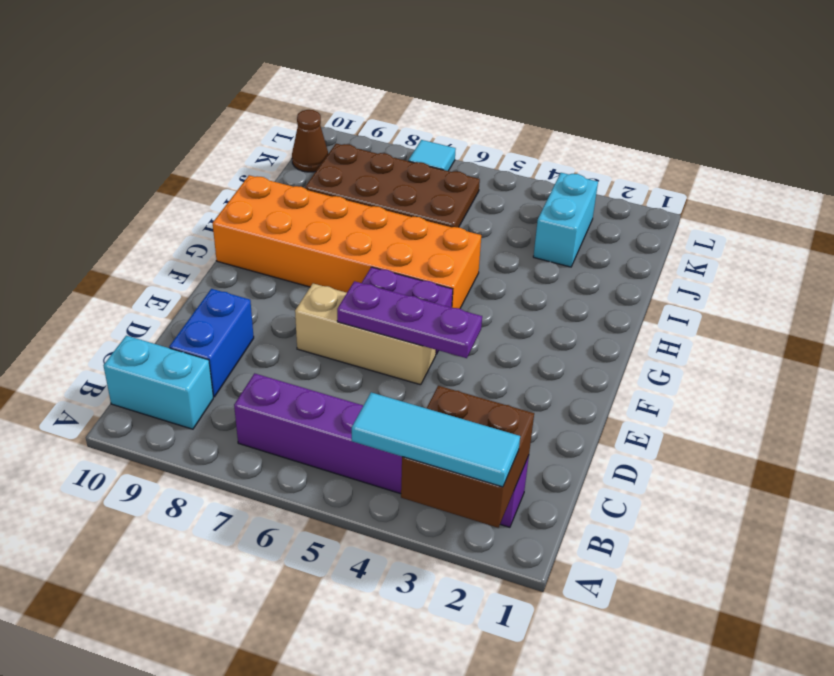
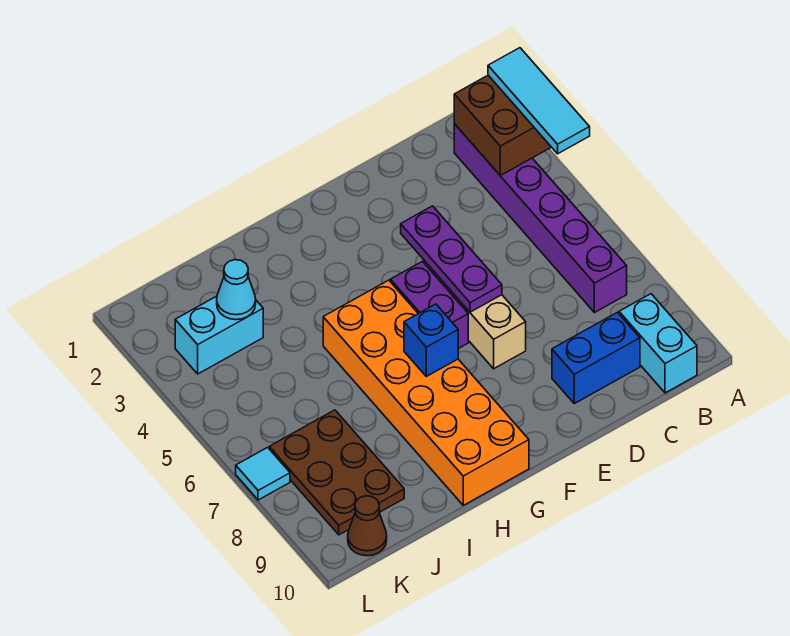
none -> blue 1x1 brick [404,304,458,376]
none -> cyan 1x1 cone [217,260,256,320]
brown 2x4 plate [305,144,480,227] -> brown 2x3 plate [269,410,404,535]

